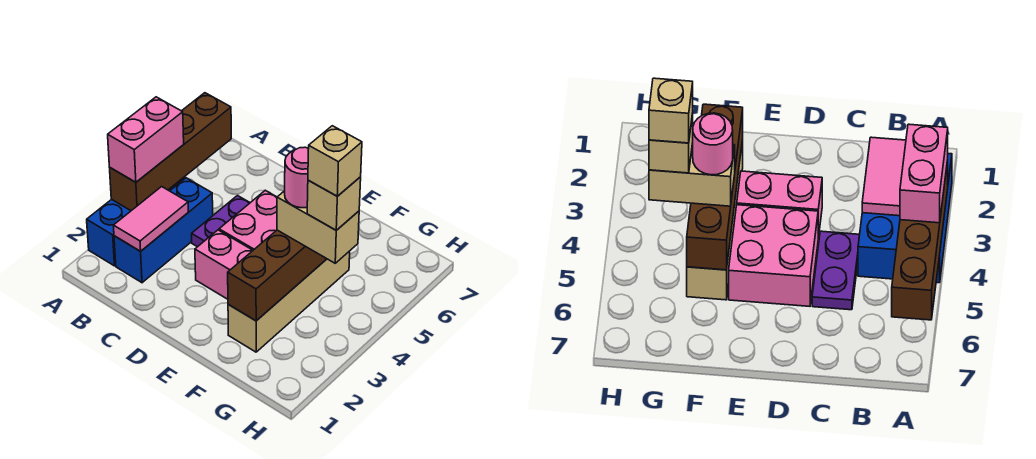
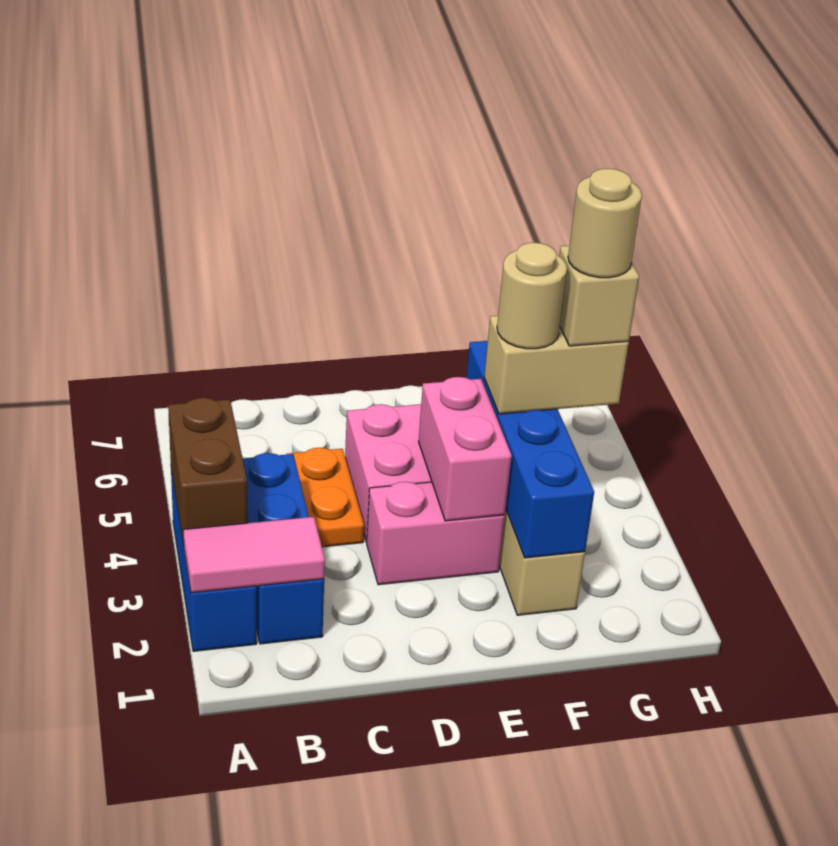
brown 1x4 brick [110,93,231,211] -> brown 1x2 brick [168,398,247,545]
pink 1x2 brick [108,97,184,182] -> pink 1x2 brick moved to [419,377,512,521]
pink 1x2 tile [113,187,188,251] -> pink 1x2 tile turned to [183,517,325,593]
purple 1x2 plate [192,196,250,247] -> orange 1x2 plate [287,448,364,547]
brown 1x4 brick [228,230,326,321] -> blue 1x4 brick [466,341,594,558]
pink 1x1 round brick [285,147,309,208] -> tan 1x1 round brick [497,243,567,349]
tan 1x1 brick [308,126,362,196] -> tan 1x1 round brick [568,169,642,278]

